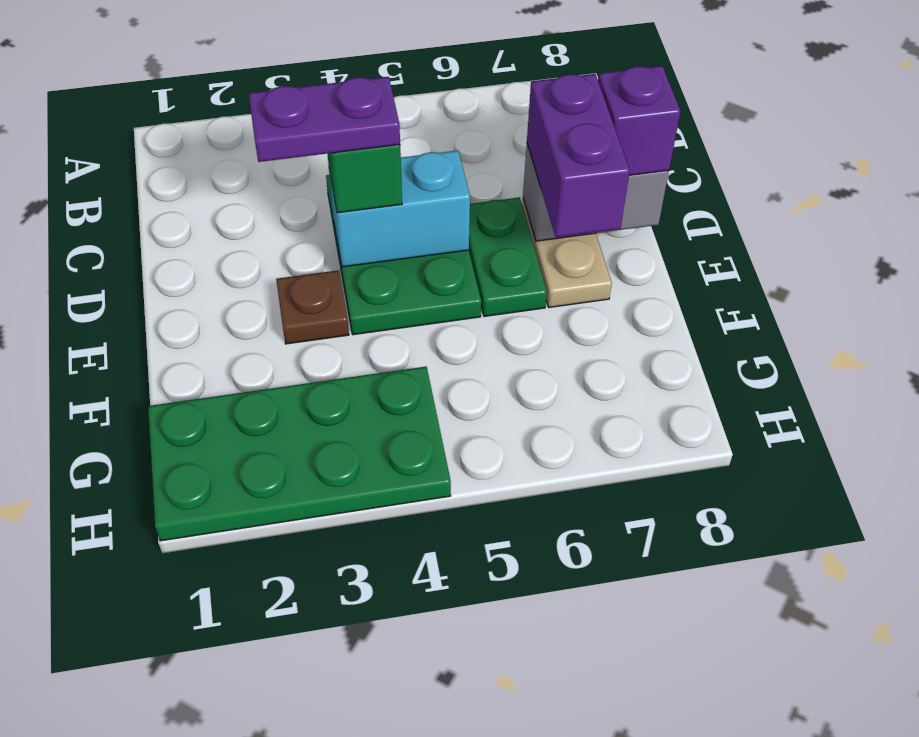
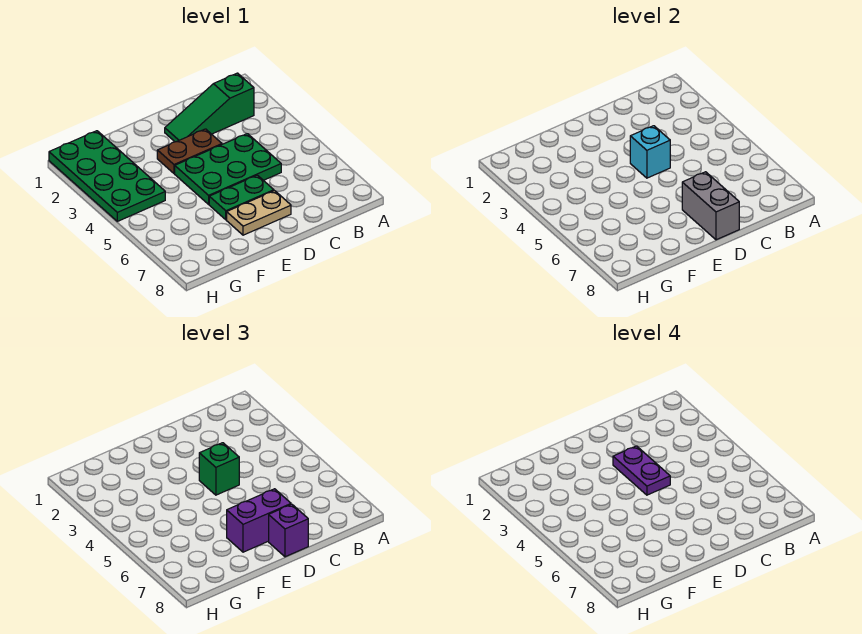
none -> green 1x3 slope [165,73,254,142]
cyan 1x2 brick [329,151,470,267] -> cyan 1x1 brick [630,126,670,178]
brown 1x1 plate [276,270,349,344] -> brown 1x2 plate [157,129,222,174]

